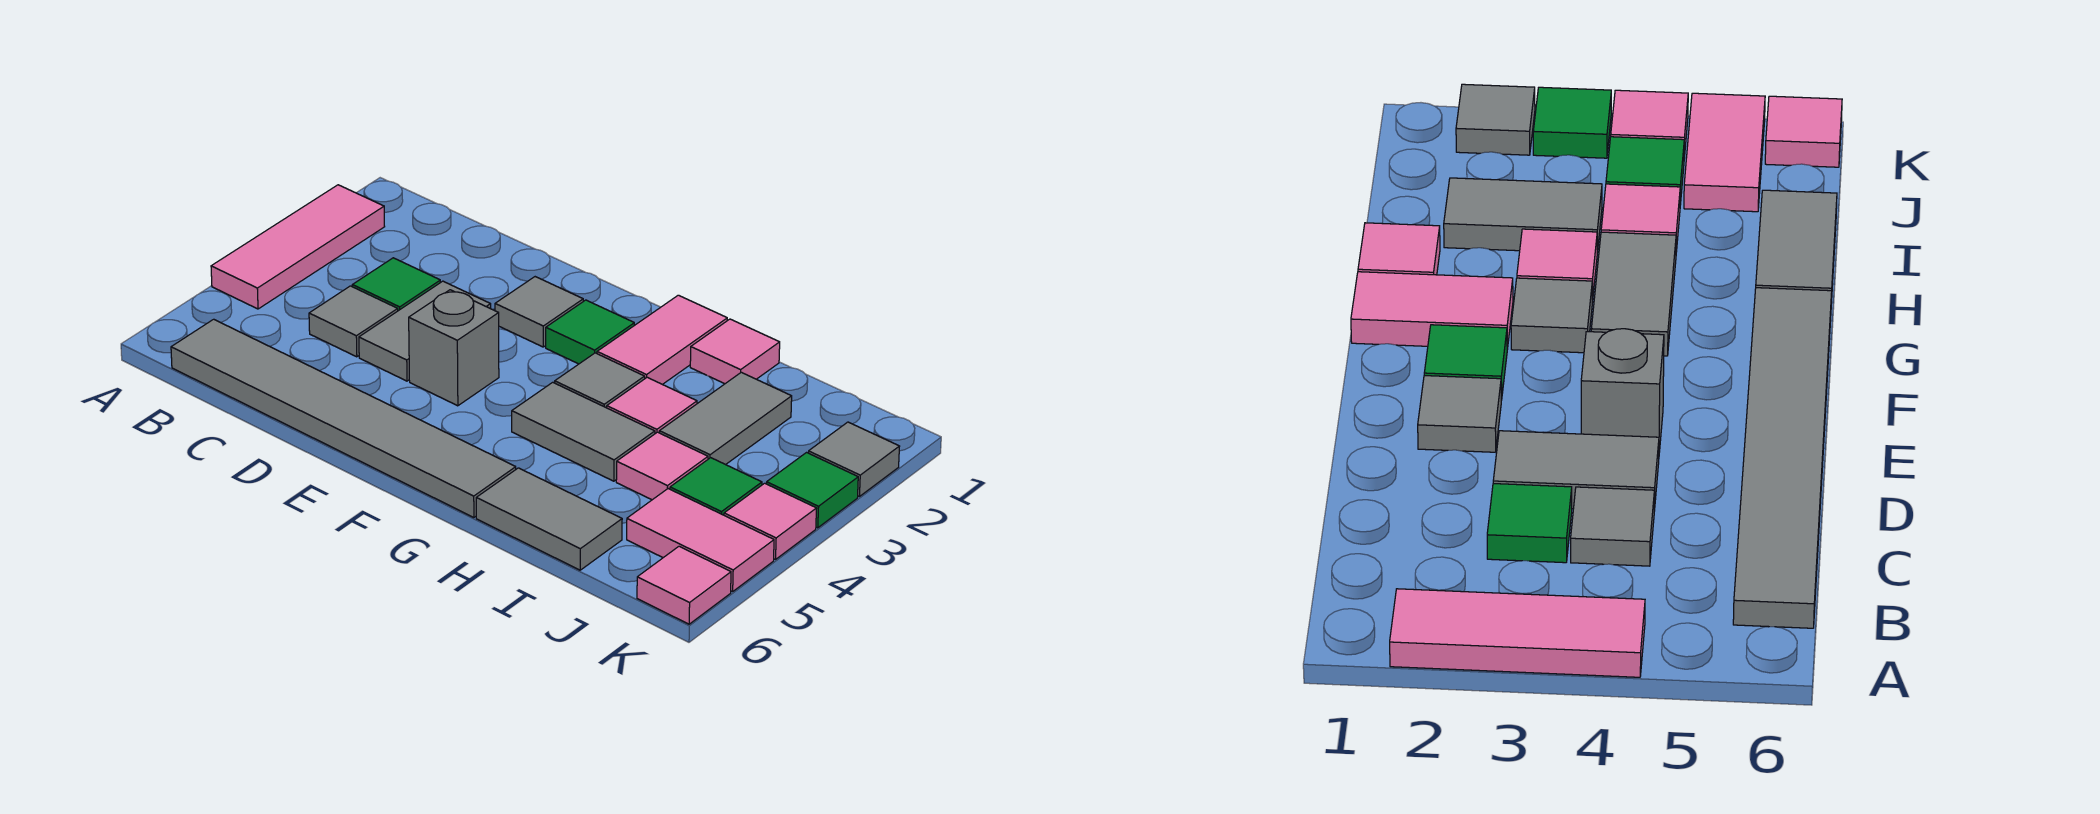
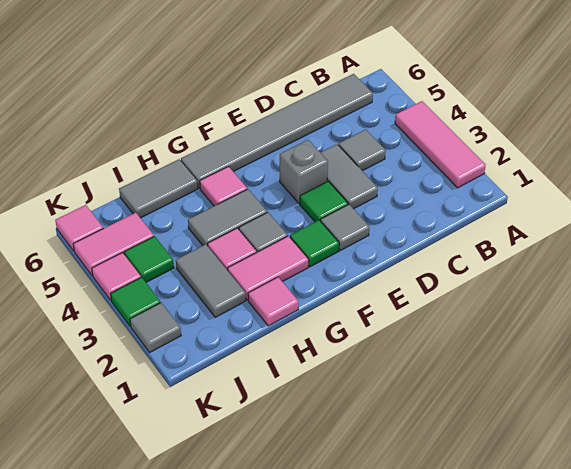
green 1x1 tile [352,258,440,311] -> green 1x1 tile moved to [300,181,348,222]
pink 1x2 tile [597,295,727,384] -> pink 1x2 tile turned to [228,236,309,300]
pink 1x1 tile [616,432,708,500] -> pink 1x1 tile moved to [200,167,247,206]

